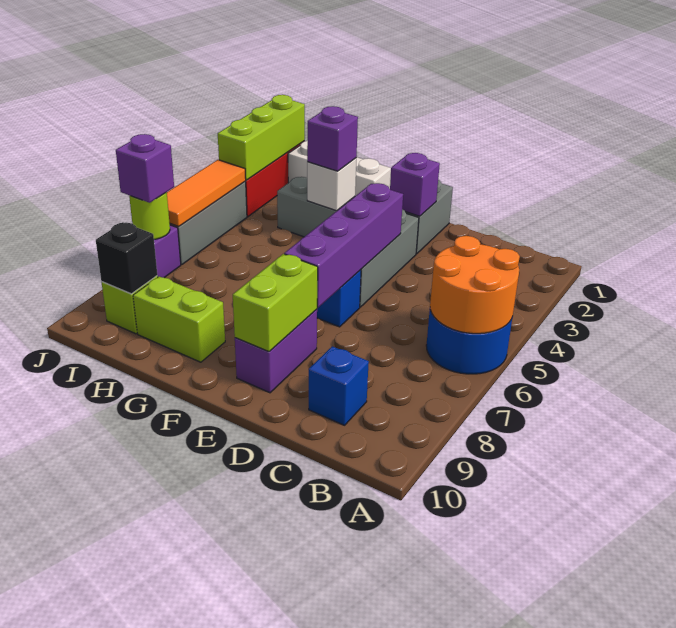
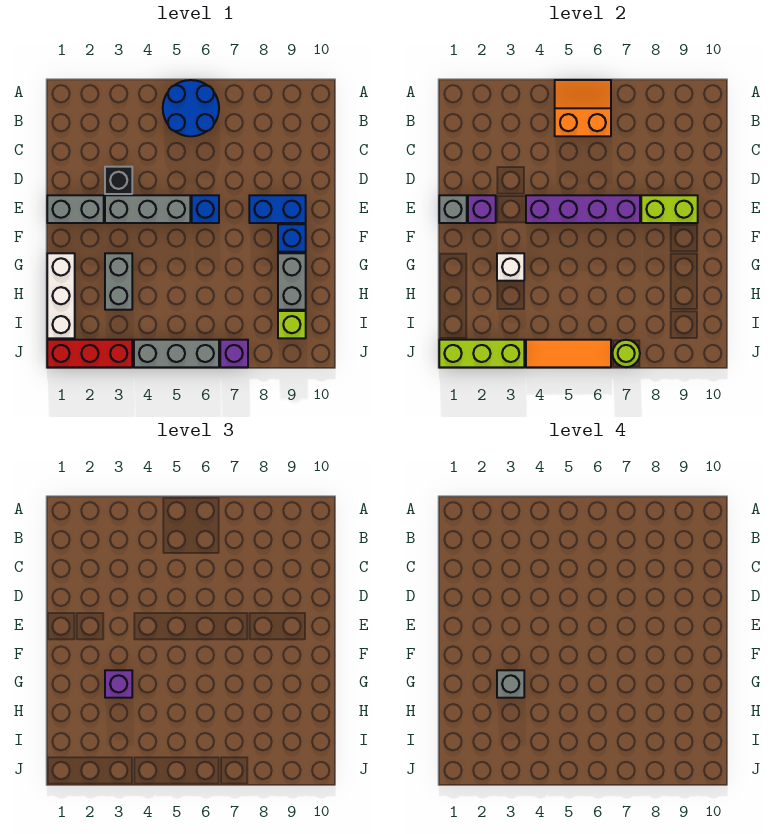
orange 2x2 round brick [430,236,520,334] -> orange 2x2 slope [555,80,611,136]
blue 1x1 brick [309,346,369,425] -> blue 1x1 brick moved to [278,224,306,252]
none -> grey 1x1 brick [439,195,467,223]
purple 1x2 brick [235,309,317,393] -> blue 1x2 brick [249,195,306,223]
none -> grey 1x1 brick [497,670,524,698]
lime 1x2 brick [133,276,225,362] -> grey 1x2 brick [278,253,306,310]
black 1x1 brick [96,222,157,294] -> black 1x1 brick moved to [105,167,132,194]
purple 1x1 brick [116,134,174,203] -> none

